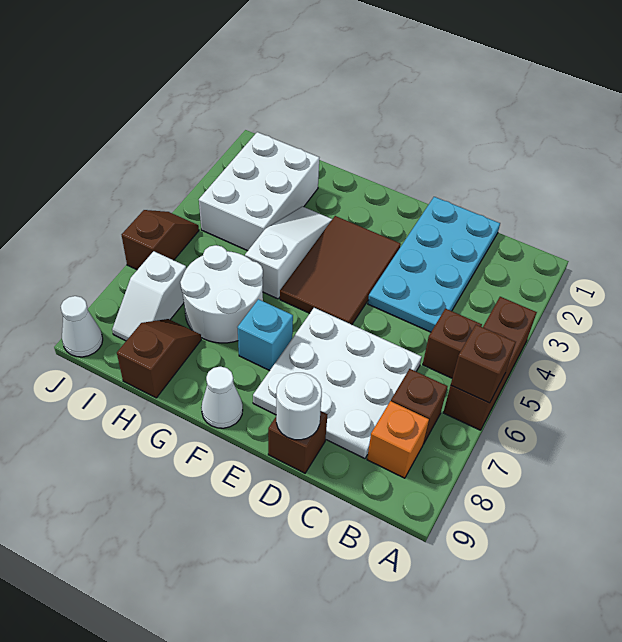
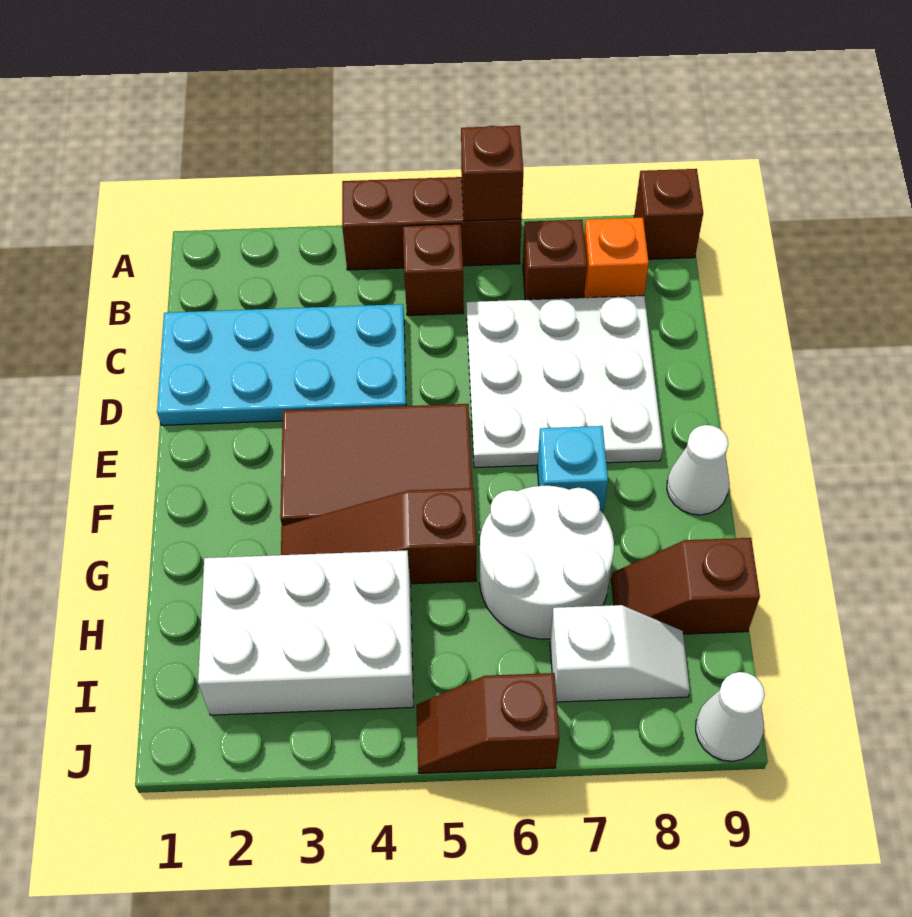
brown 1x1 brick [268,411,328,473] -> brown 1x1 brick moved to [634,169,703,259]
white 1x1 round brick [276,373,322,440] -> none
white 1x3 slope [245,206,332,299] -> brown 1x3 slope [281,488,476,584]

